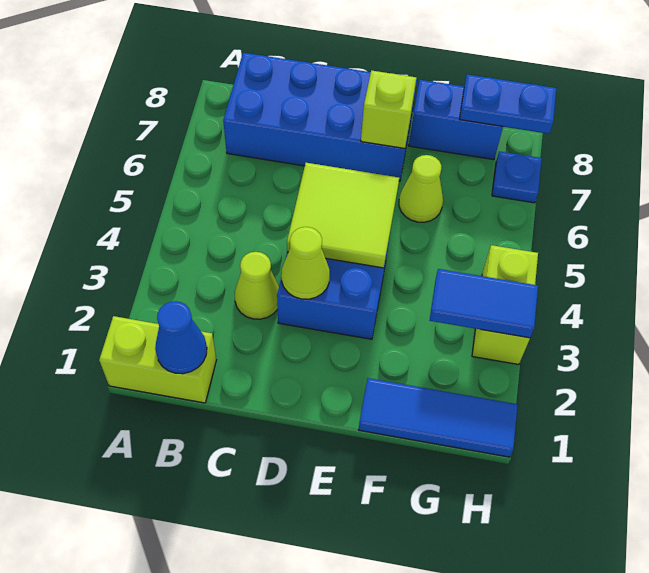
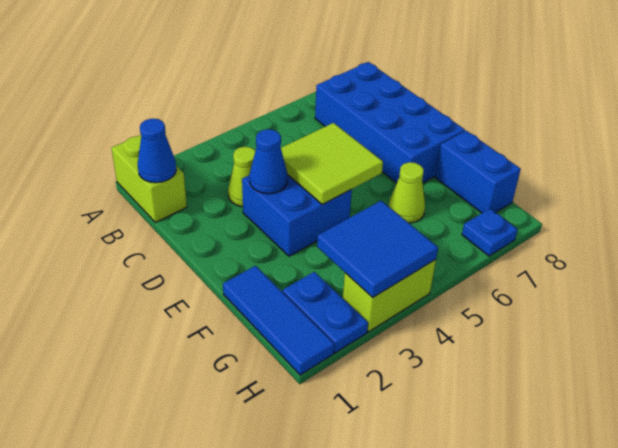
lime 1x1 cone [281,227,330,299] -> blue 1x1 cone [249,129,288,194]
lime 1x1 brick [361,70,416,149] -> none
blue 1x2 tile [430,269,538,338] -> blue 2x2 tile [317,201,438,298]
blue 1x2 plate [460,74,556,133] -> blue 1x2 plate moved to [283,272,368,353]

